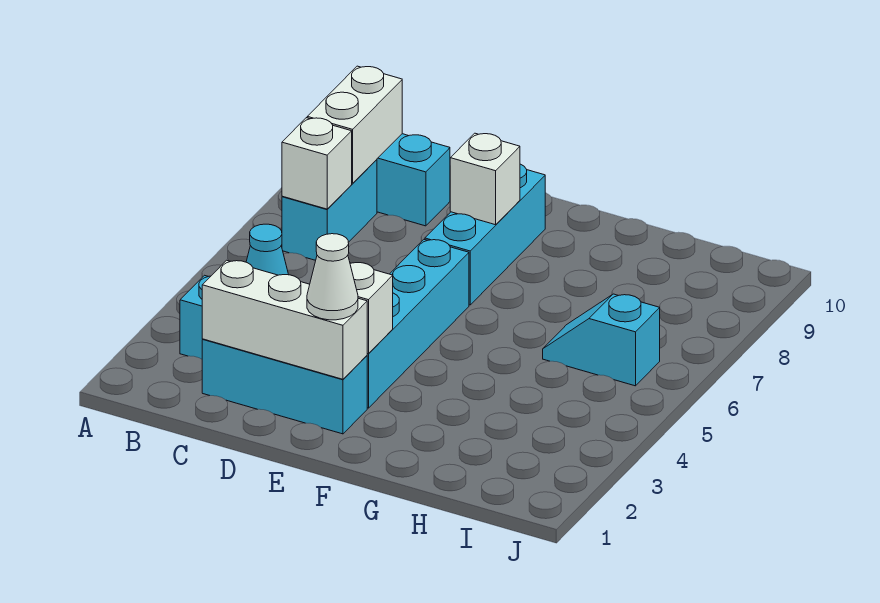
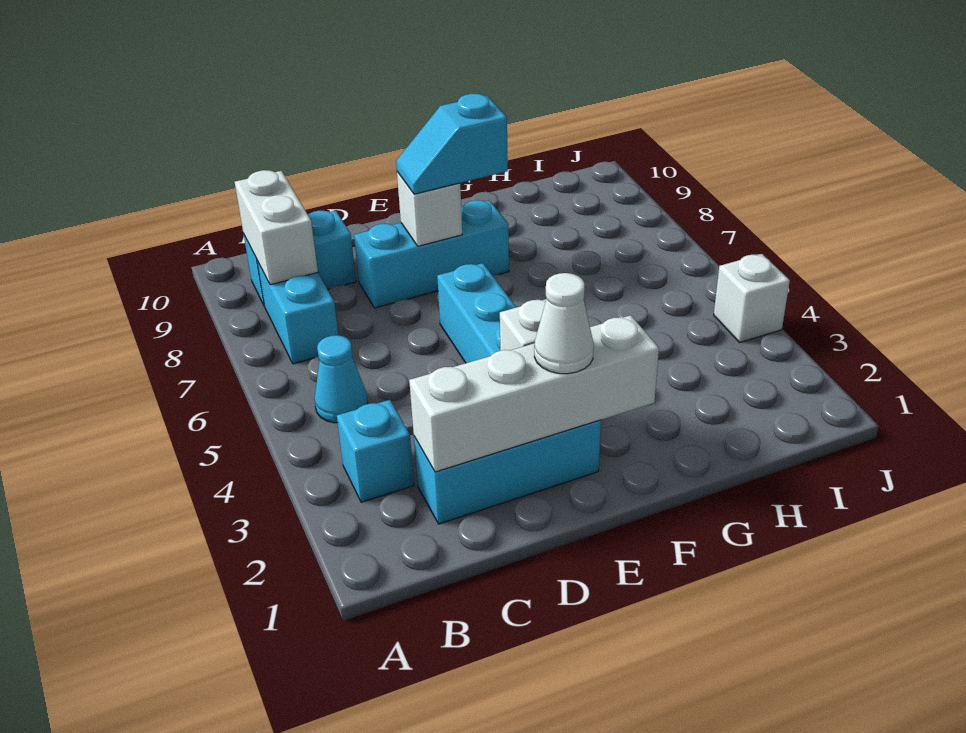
white 1x1 brick [282,118,352,209] -> white 1x1 brick moved to [714,254,790,342]
white 1x3 brick [202,260,367,379] -> white 1x4 brick [409,315,659,472]
cyan 1x3 brick [425,164,545,305] -> cyan 1x3 brick turned to [354,200,509,308]
cyan 1x2 slope [543,294,660,386] -> cyan 1x2 slope moved to [396,94,508,194]

